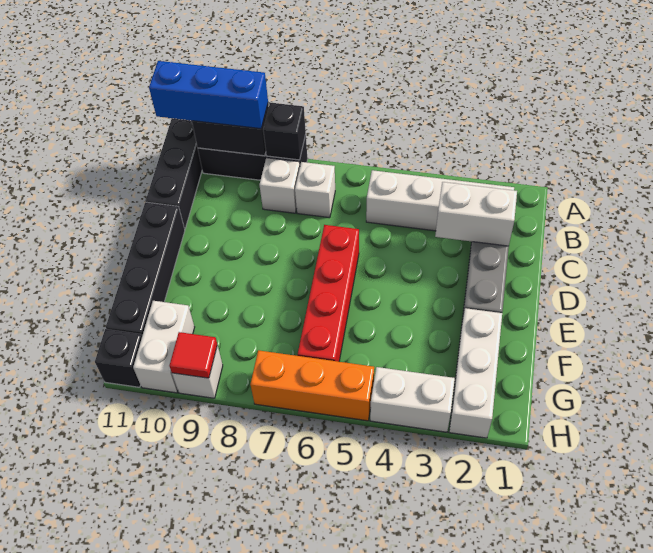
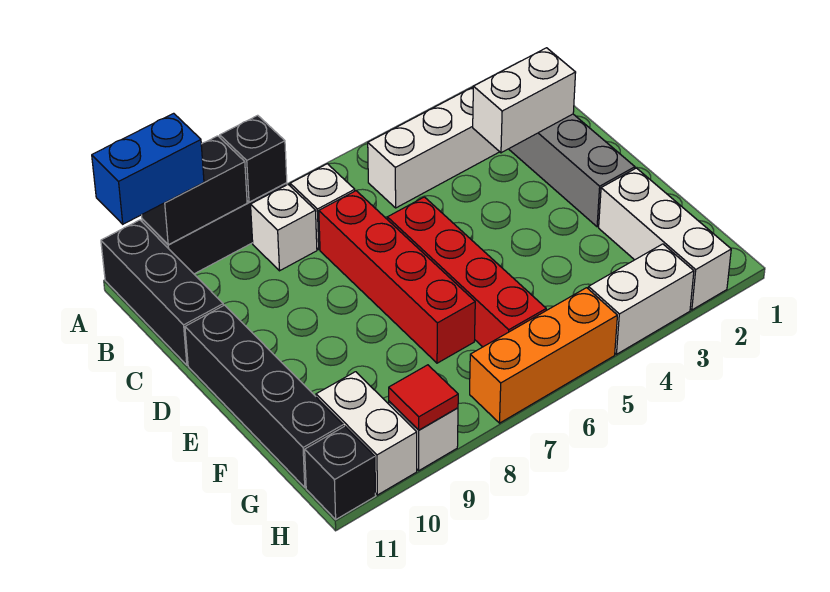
blue 1x3 brick [149,61,268,129] -> blue 1x2 brick [92,113,204,224]
none -> red 1x4 brick [319,191,475,363]

